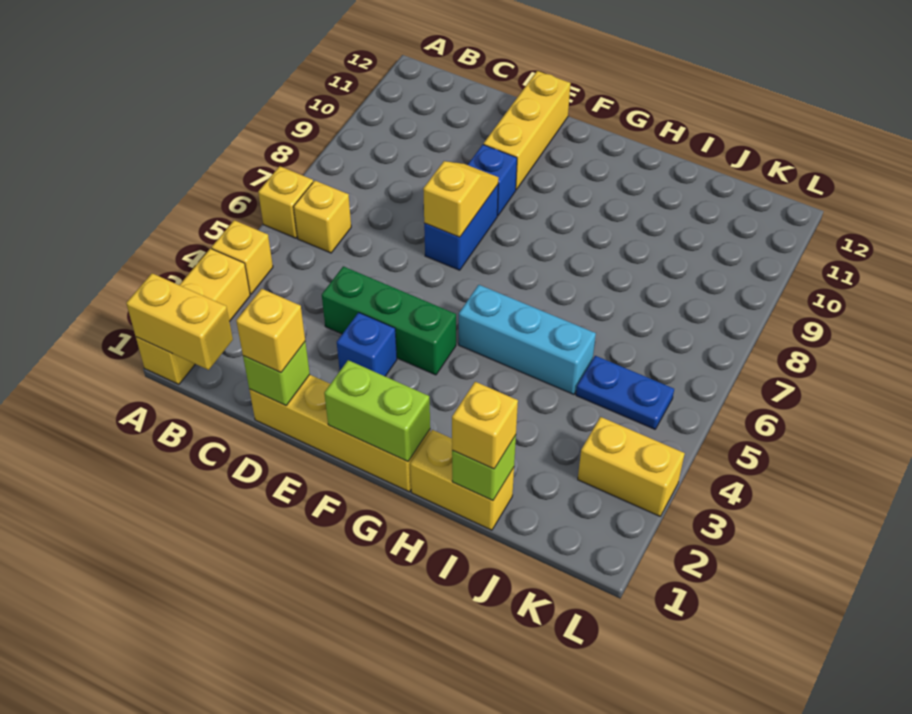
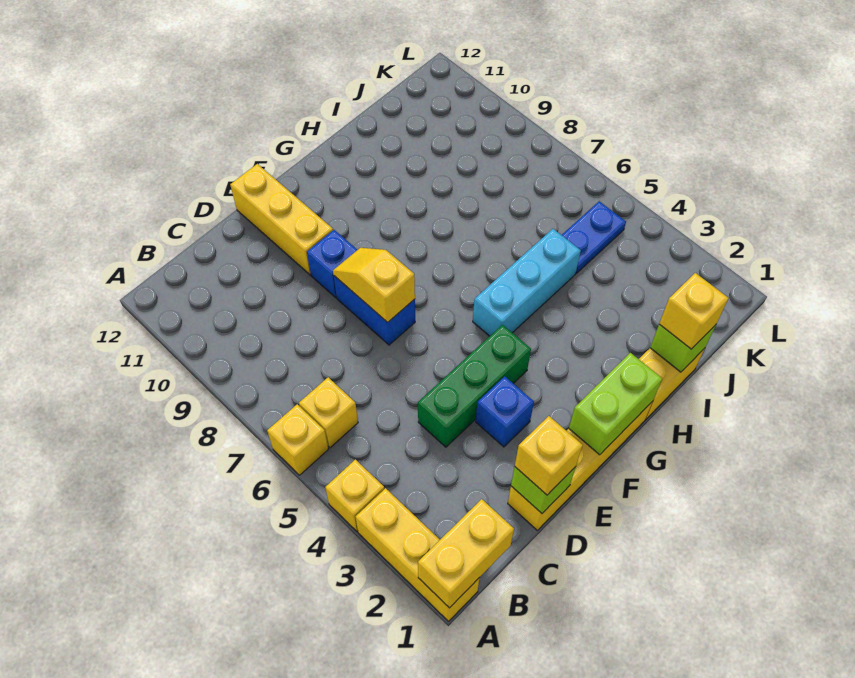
yellow 1x2 brick [578,417,685,516] -> none

